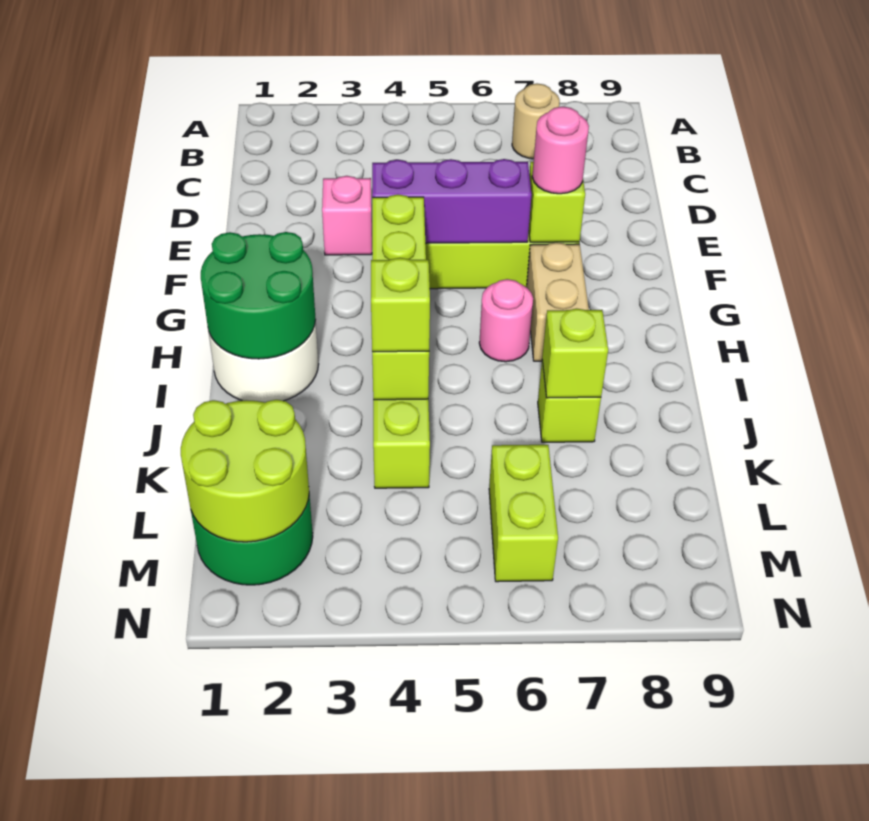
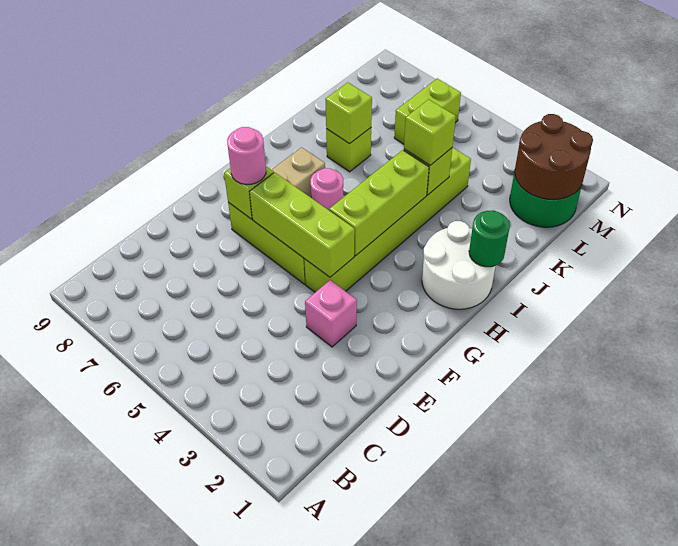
tan 1x1 round brick [512,84,560,159] -> none
purple 1x3 brick [372,159,532,243] -> lime 1x3 brick [250,172,355,277]
green 2x2 round brick [201,232,316,359] -> green 1x1 round brick [469,210,510,267]
lime 2x2 round brick [181,400,309,542] -> brown 2x2 round brick [515,114,593,200]

